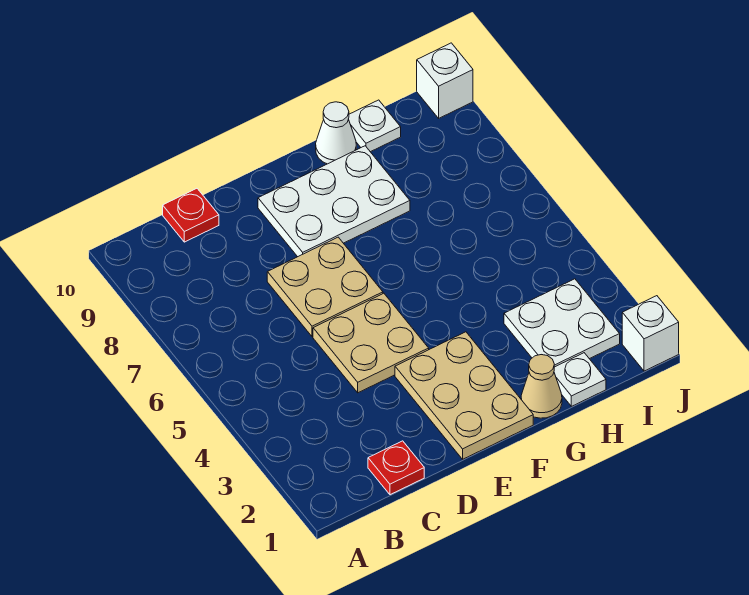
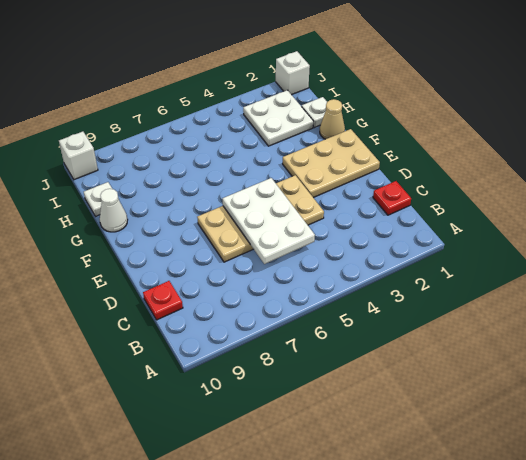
white 2x3 plate [258,146,410,257] -> white 2x3 plate moved to [223,178,315,264]

